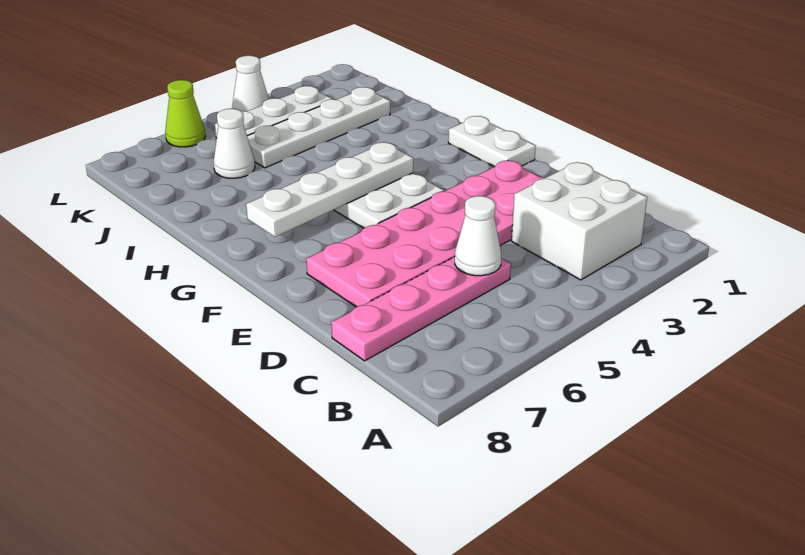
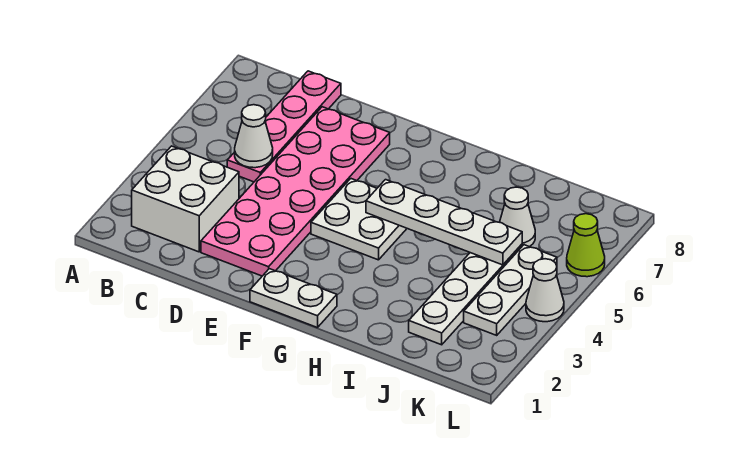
white 1x4 plate [246,142,413,237] -> white 1x4 plate turned to [366,180,522,265]

